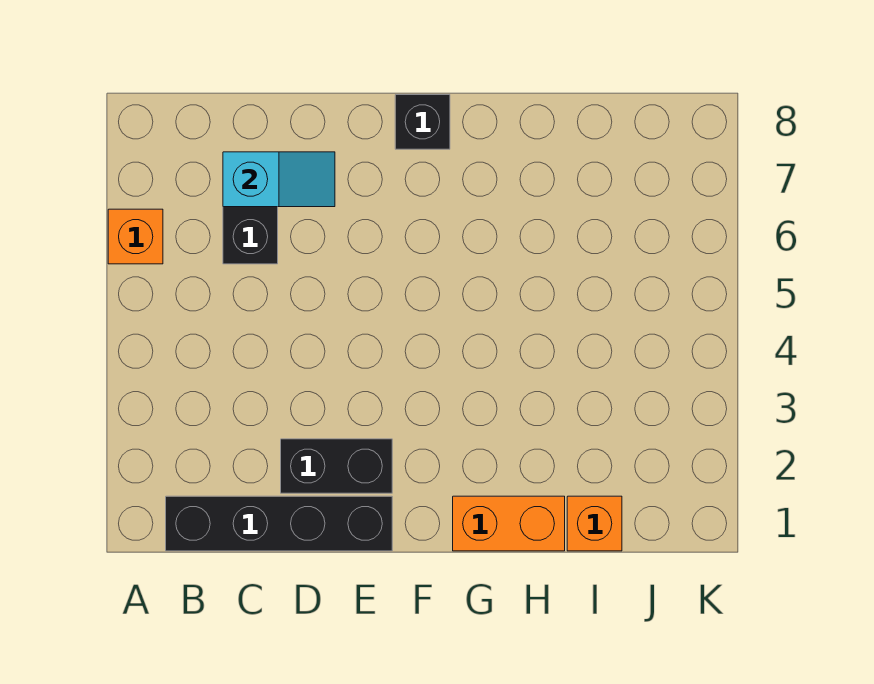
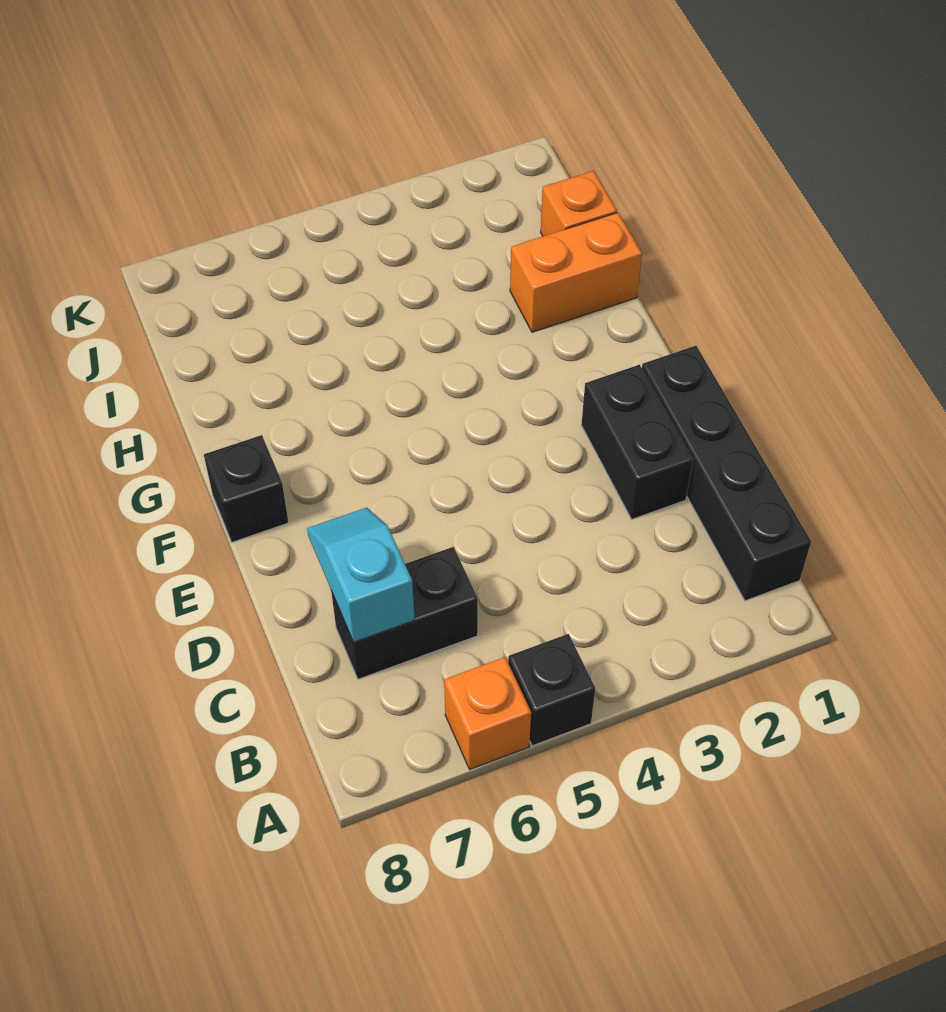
none -> black 1x1 brick [508,634,595,746]
orange 1x2 brick [453,496,565,551] -> orange 1x2 brick turned to [510,213,642,332]

